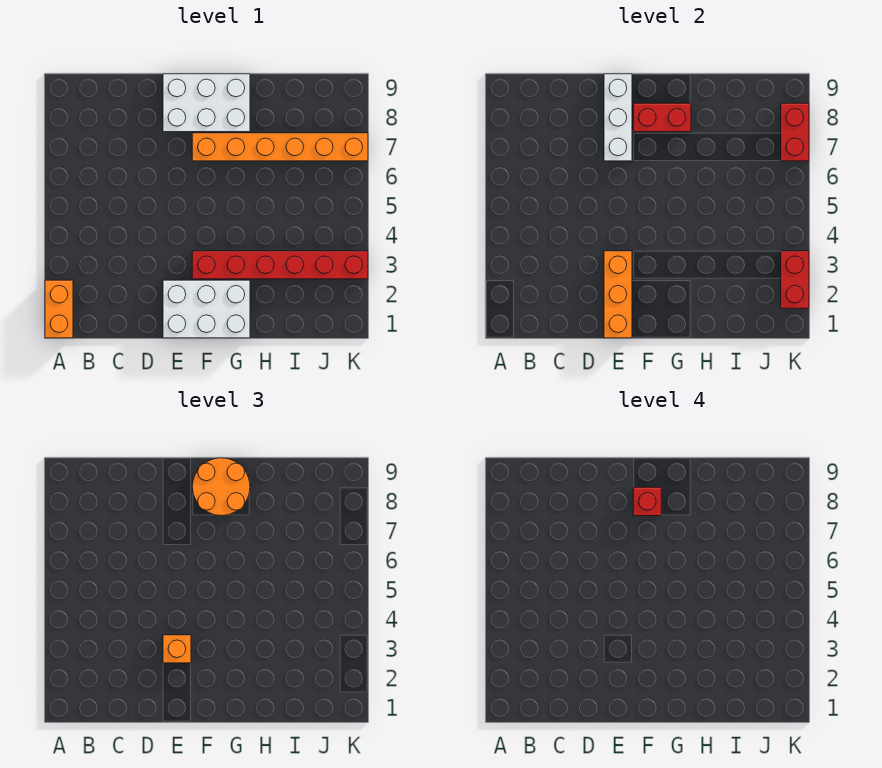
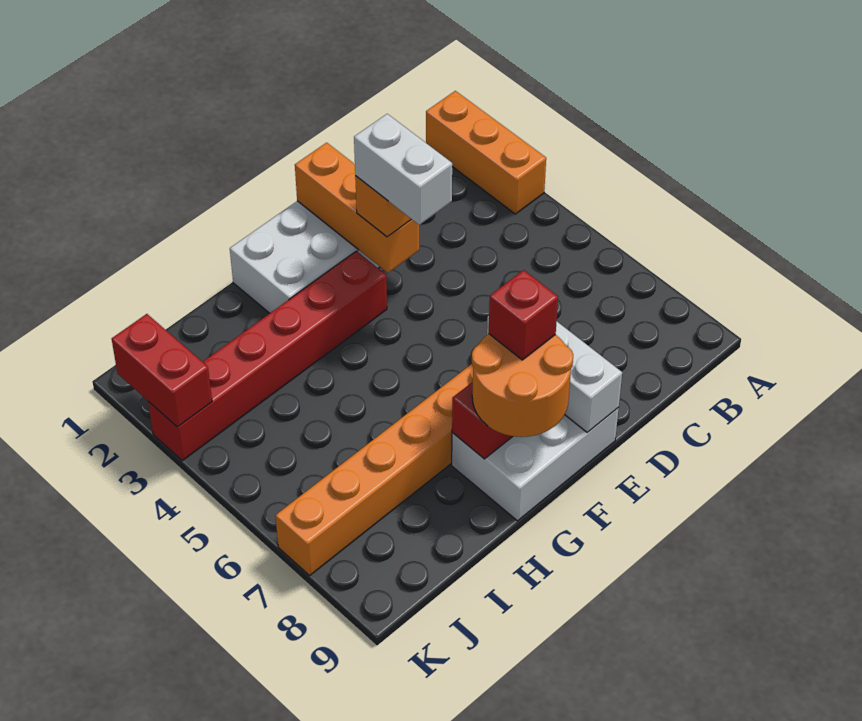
orange 1x2 brick [45,280,73,338] -> orange 1x3 brick [426,91,546,214]
none -> white 1x2 brick [354,114,452,225]
red 1x2 brick [781,103,809,161] -> none

